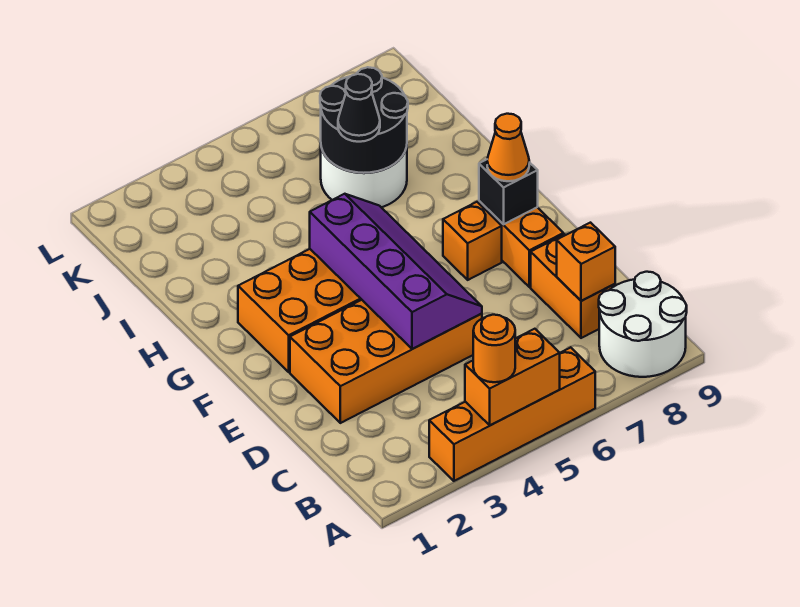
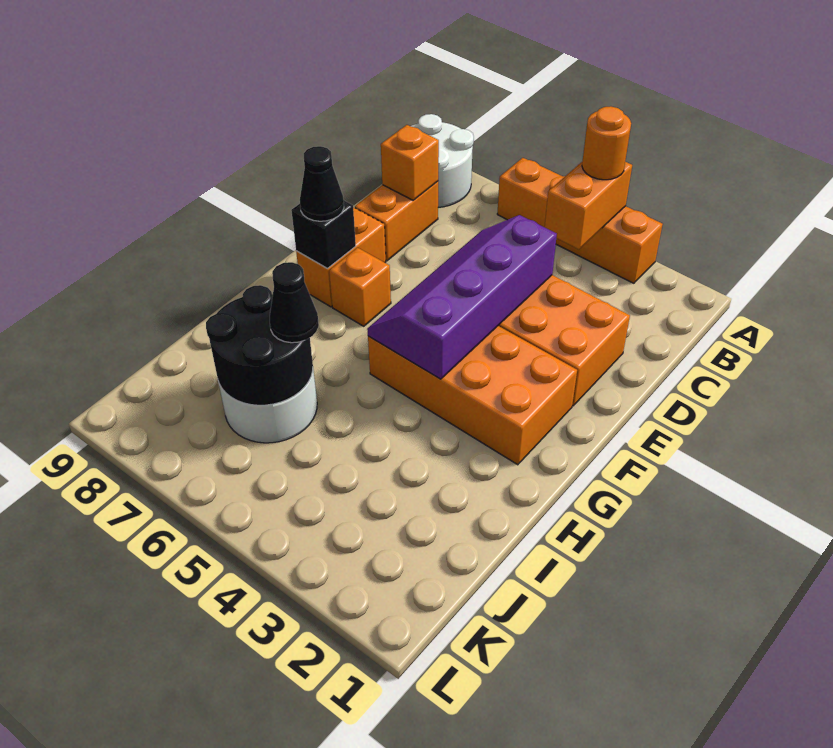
orange 1x2 brick [465,329,560,425] -> orange 1x2 brick turned to [545,162,632,249]
orange 1x1 cone [487,114,529,181] -> black 1x1 cone [300,146,344,221]

